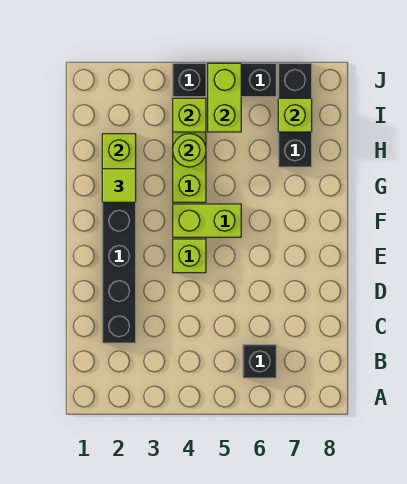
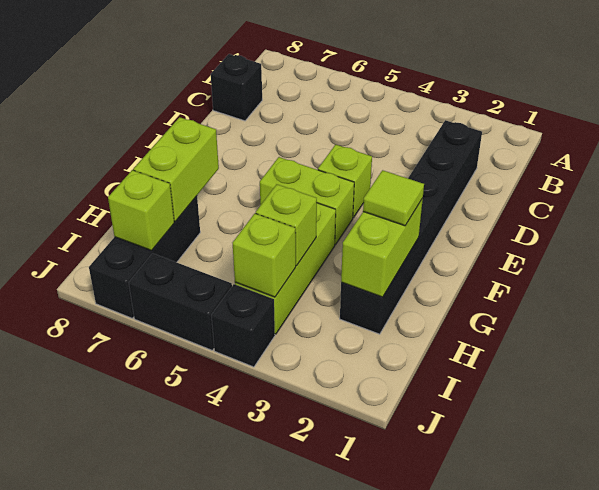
black 1x1 brick [243,345,276,378] -> black 1x1 brick moved to [211,54,262,121]
lime 1x1 round brick [173,134,206,167] -> lime 1x1 brick [256,184,317,266]
lime 1x2 brick [208,63,241,132] -> lime 1x2 brick moved to [133,117,219,221]

